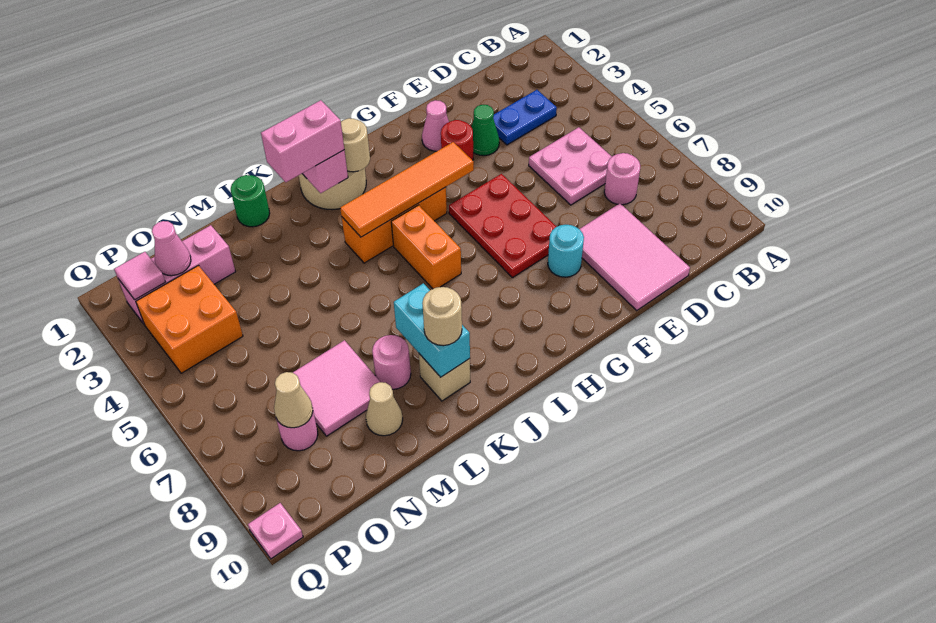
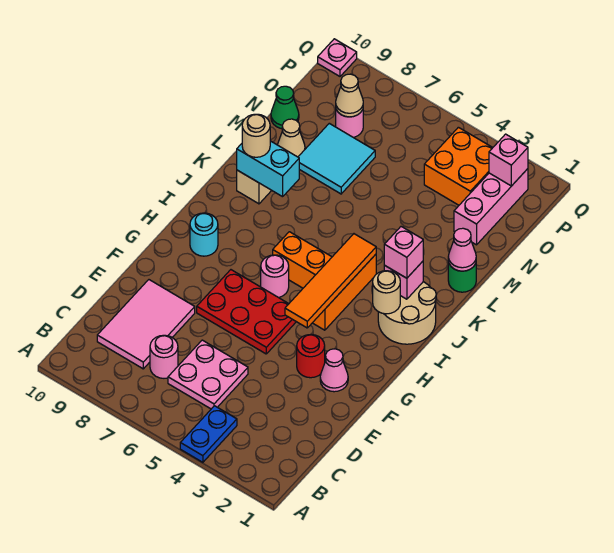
blue 1x2 plate [493,90,557,145] -> blue 1x2 plate moved to [180,406,237,462]
pink 2x3 tile [580,203,690,310] -> pink 2x3 tile turned to [97,280,195,369]
green 1x1 cone [471,105,499,156] -> green 1x1 cone moved to [271,86,299,129]
cyan 1x1 round brick [548,225,584,277] -> cyan 1x1 round brick moved to [190,213,218,256]
pink 1x2 brick [261,100,344,182] -> pink 1x1 brick [384,227,423,278]
pink 1x1 round brick [372,335,411,389] -> pink 1x1 round brick moved to [261,255,289,298]
pink 2x2 tile [293,340,380,436] -> cyan 2x2 tile [298,123,375,194]
pink 1x1 cone [152,221,191,276] -> pink 1x1 cone moved to [448,228,476,271]
pink 1x1 tile [114,252,165,300] -> pink 1x1 brick [489,134,528,186]

